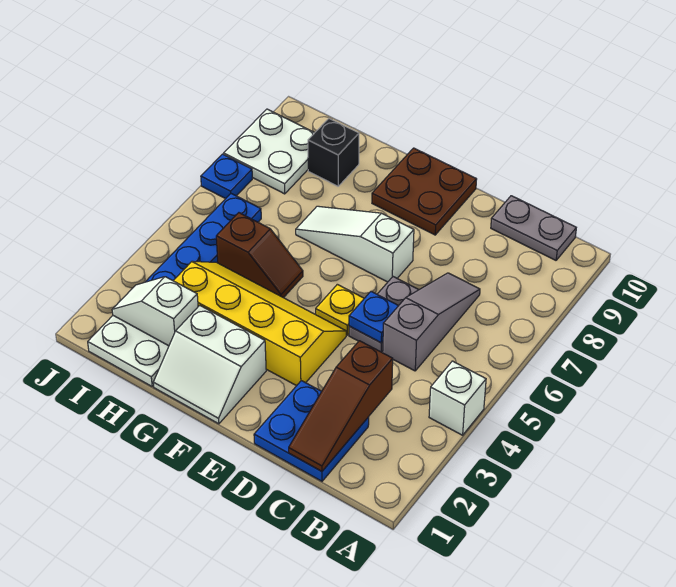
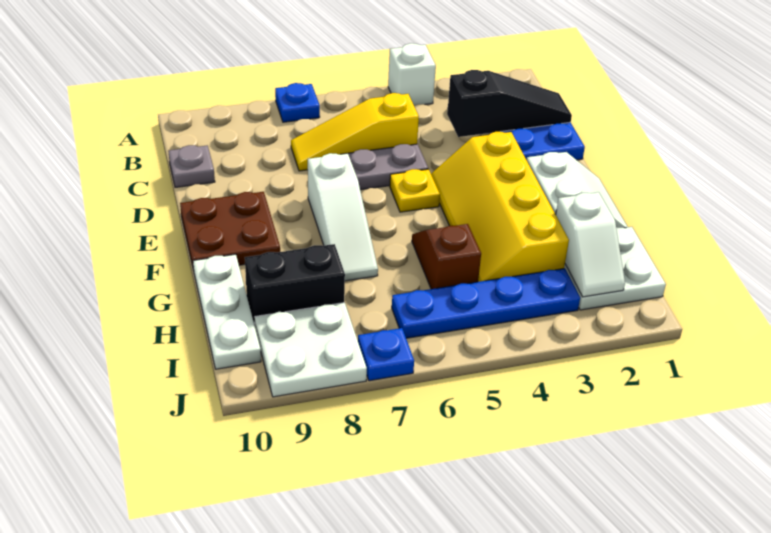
grey 1x2 plate [491,196,576,260] -> grey 1x1 plate [169,145,215,187]
brown 1x3 slope [289,341,393,471] -> black 1x3 slope [447,70,572,137]
grey 1x3 slope [383,273,480,371] -> yellow 1x3 slope [291,93,419,171]
blue 1x1 plate [349,292,398,343] -> blue 1x1 plate moved to [275,83,320,122]
none -> white 1x3 plate [193,254,261,369]
black 1x1 brick [308,119,359,186] -> black 1x2 brick [245,244,345,325]

